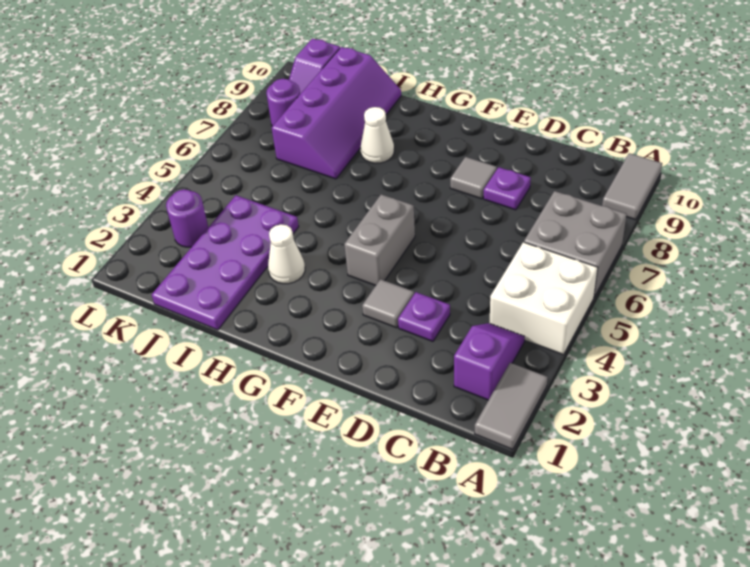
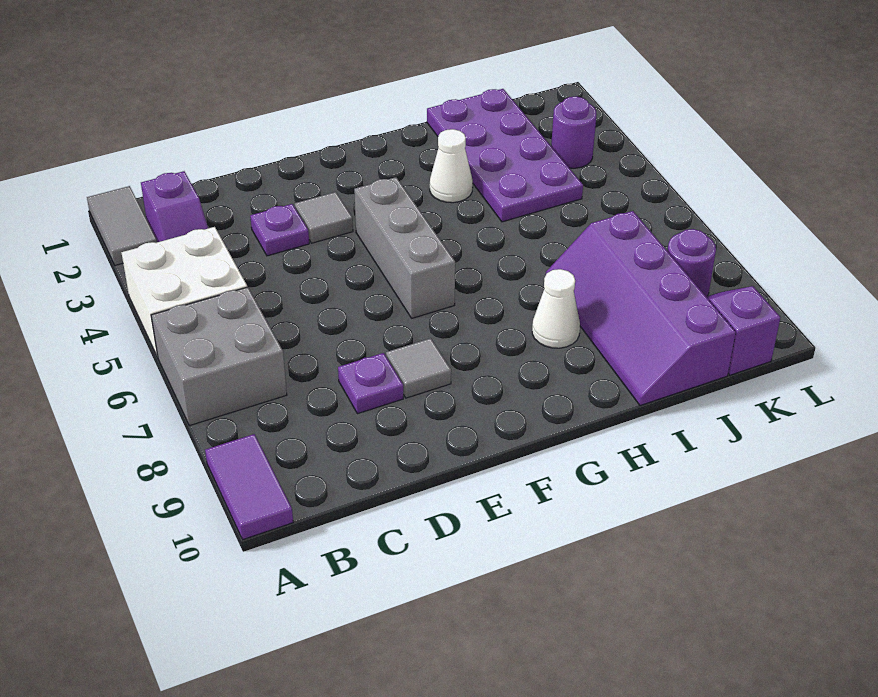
grey 1x2 tile [602,153,662,220] -> purple 1x2 tile [205,434,293,540]
grey 1x2 brick [344,194,415,286] -> grey 1x3 brick [354,177,455,318]

